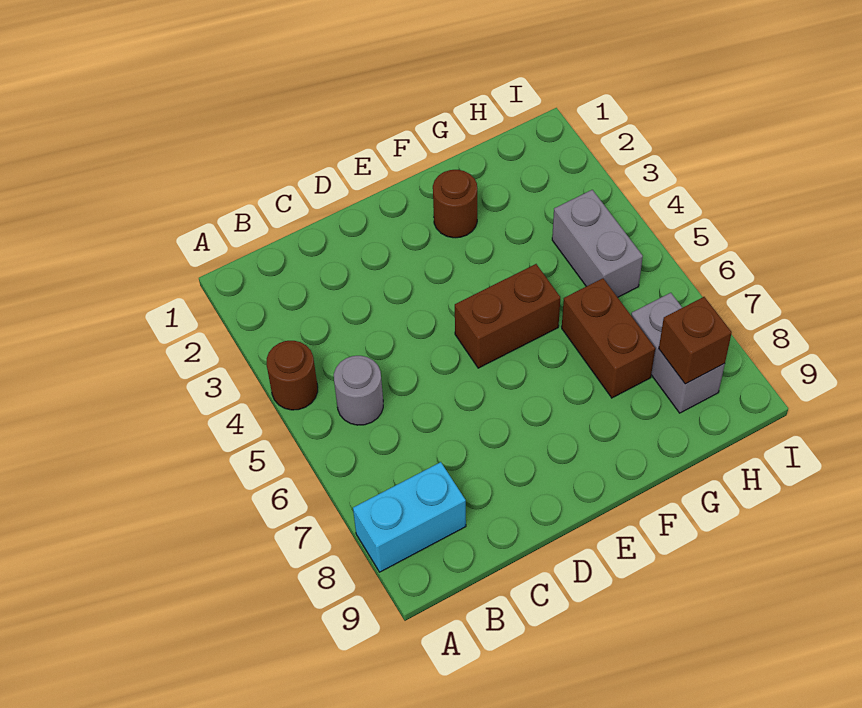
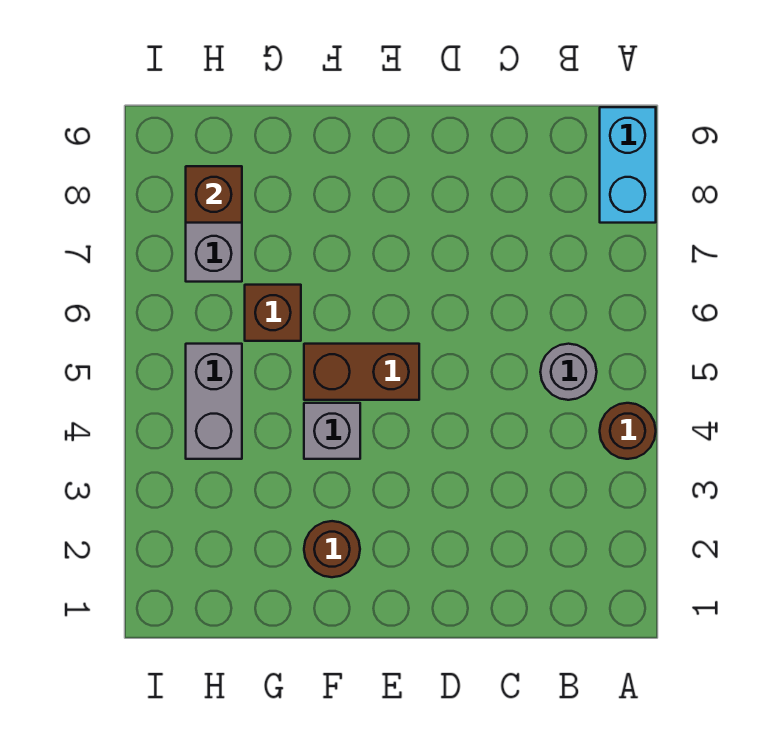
cyan 1x2 brick [353,462,466,572] -> cyan 1x2 brick turned to [600,107,656,223]
none -> grey 1x1 brick [304,403,360,459]
brown 1x2 brick [562,278,655,398] -> brown 1x1 brick [245,285,301,341]

